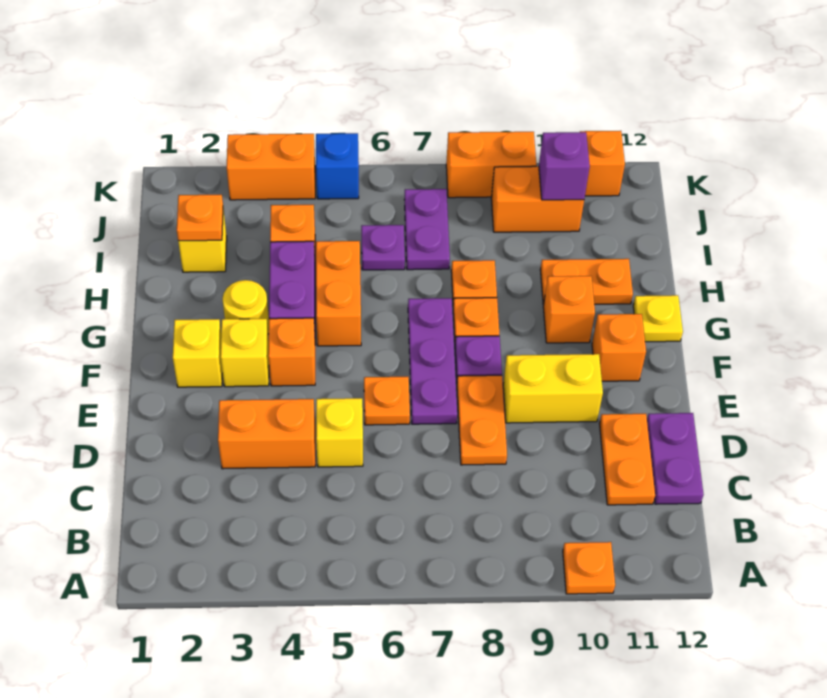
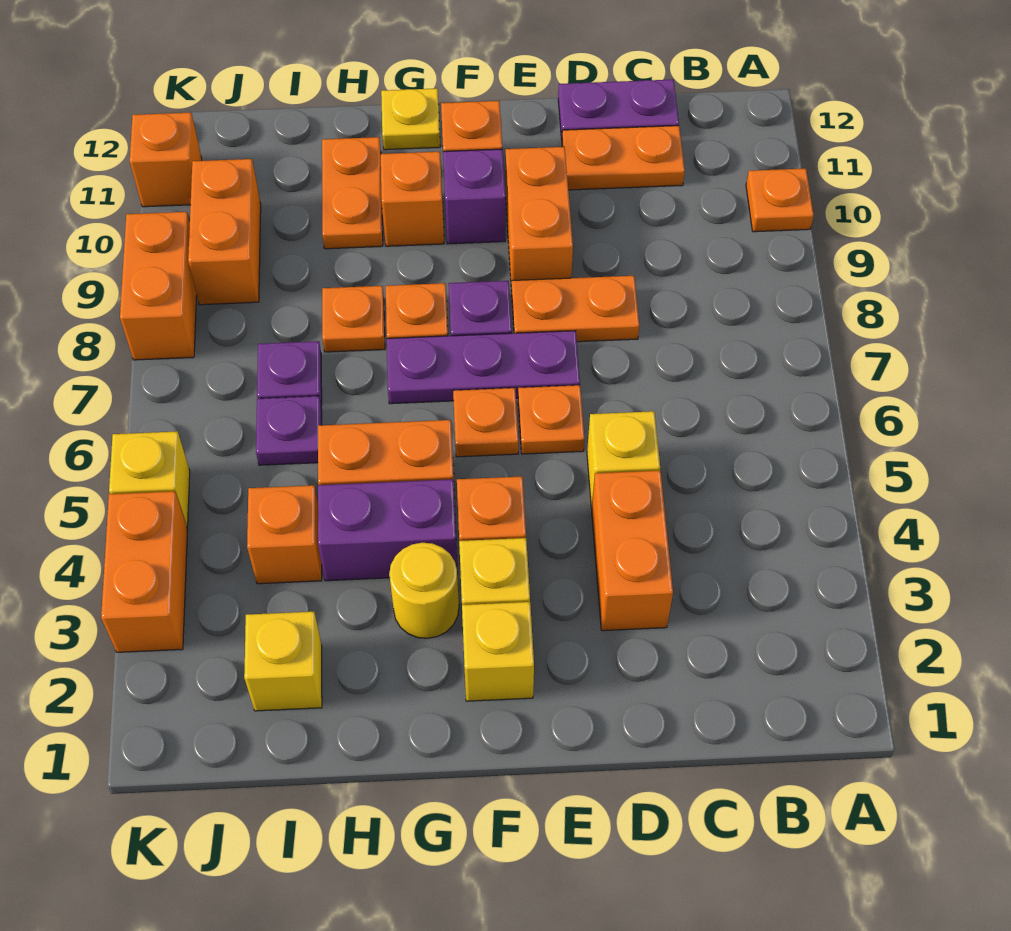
yellow 1x2 brick [503,354,603,423] -> orange 1x2 brick [506,147,573,292]
orange 1x1 plate [177,195,223,241] -> orange 1x1 plate moved to [453,388,518,457]
purple 1x2 plate [404,189,450,270] -> purple 1x1 plate [257,341,322,406]
purple 1x1 brick [539,132,590,200] -> purple 1x1 brick moved to [443,149,505,244]
blue 1x1 brick [316,133,359,199] -> yellow 1x1 brick [109,431,190,526]

